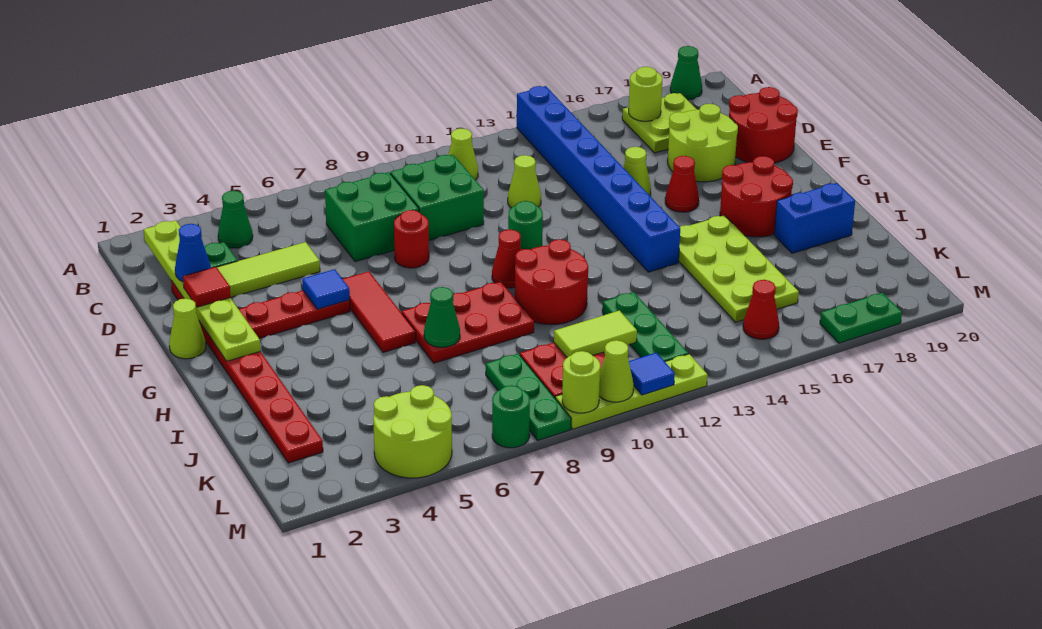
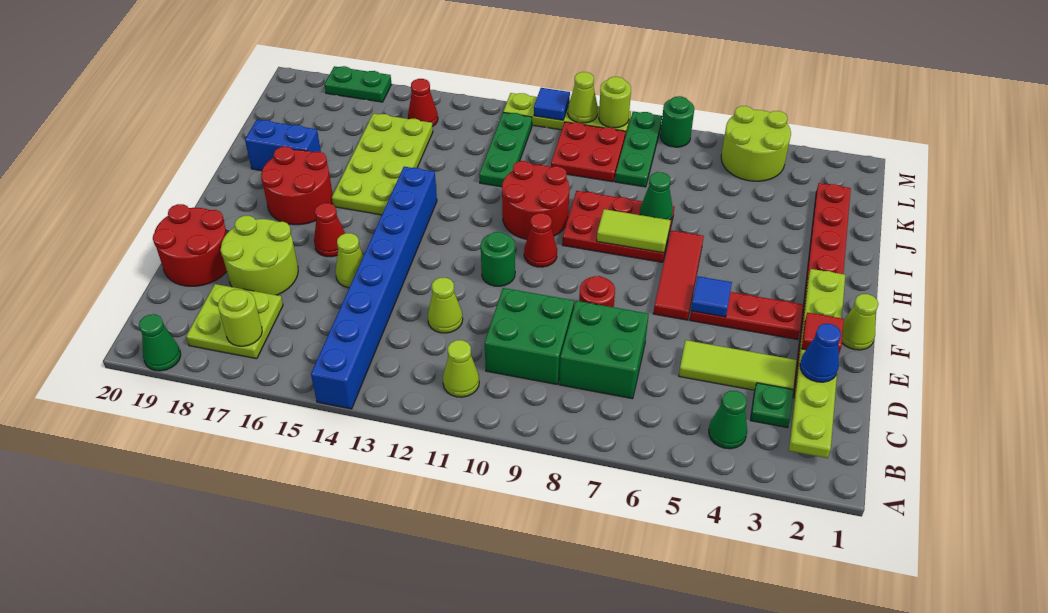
lime 1x2 tile [554,310,637,357] -> lime 1x2 tile moved to [597,209,671,253]

